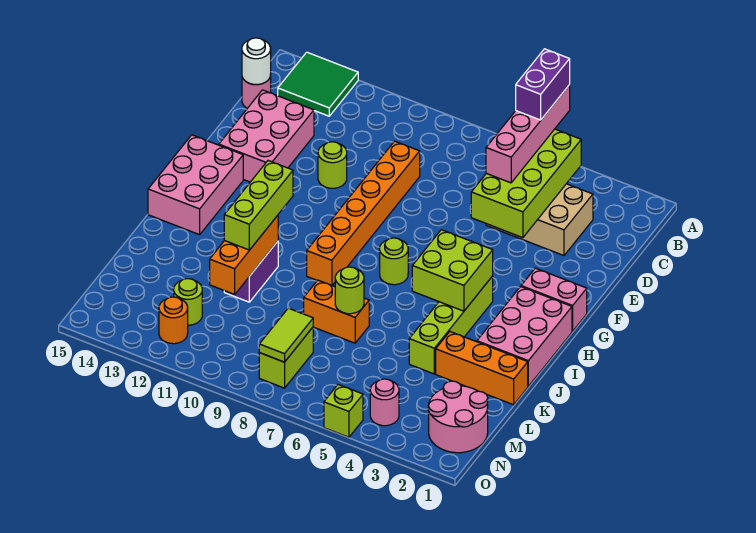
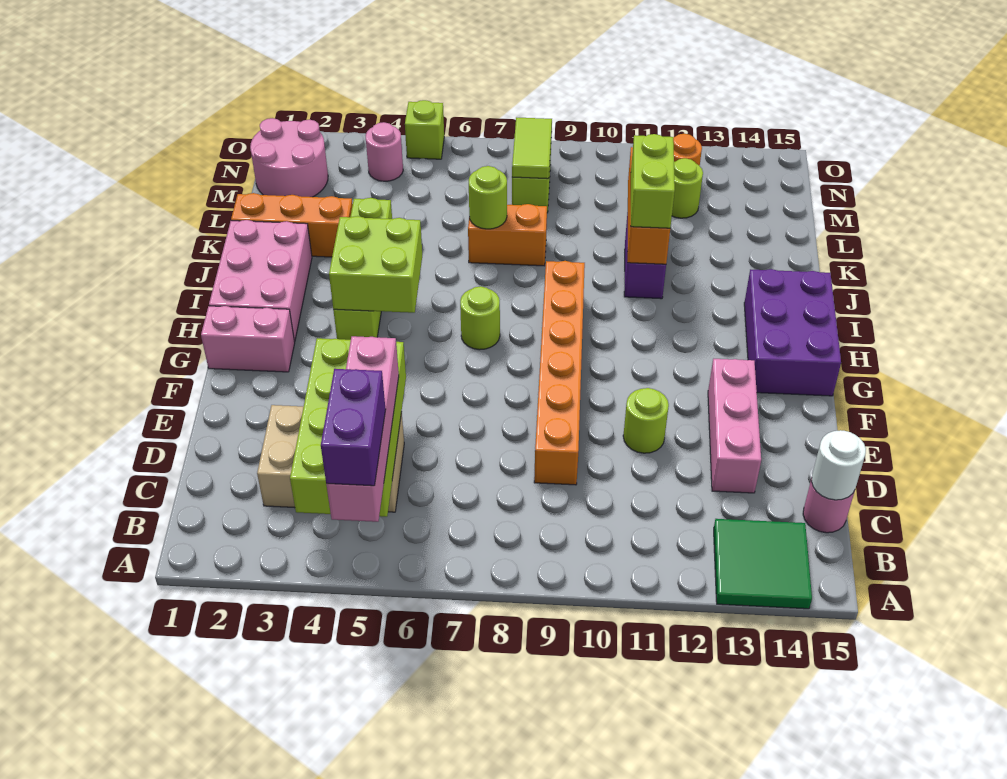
pink 2x3 brick [219,90,314,182] -> pink 1x3 brick [708,359,761,493]
pink 2x3 brick [148,135,243,235] -> purple 2x3 brick [744,269,841,396]
lime 1x3 brick [224,161,293,250] -> lime 1x2 brick [631,134,675,228]

